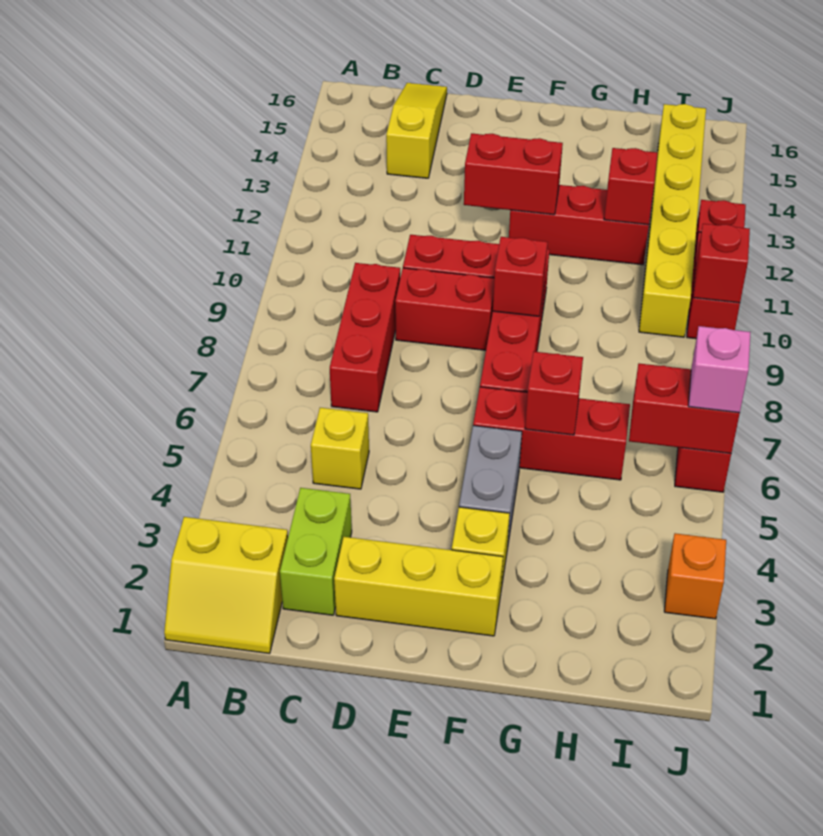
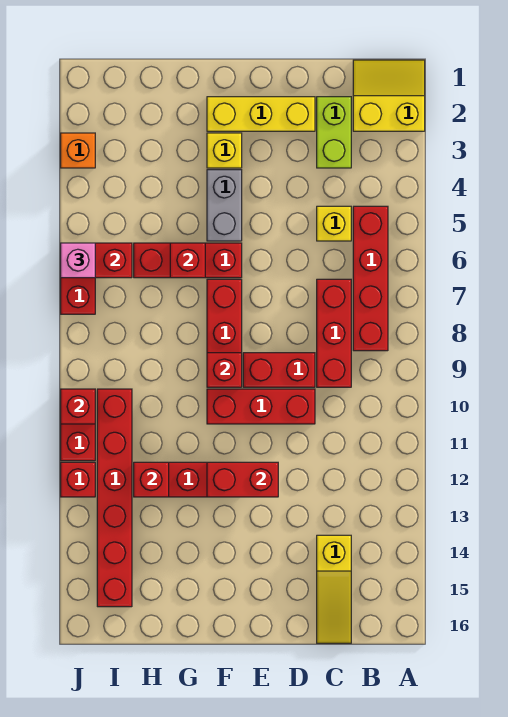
none -> red 1x4 brick [353,206,388,351]
yellow 1x6 brick [639,104,706,337] -> red 1x6 brick [97,389,132,607]

